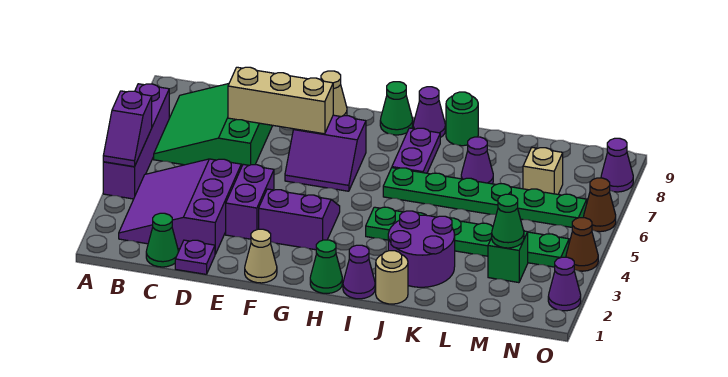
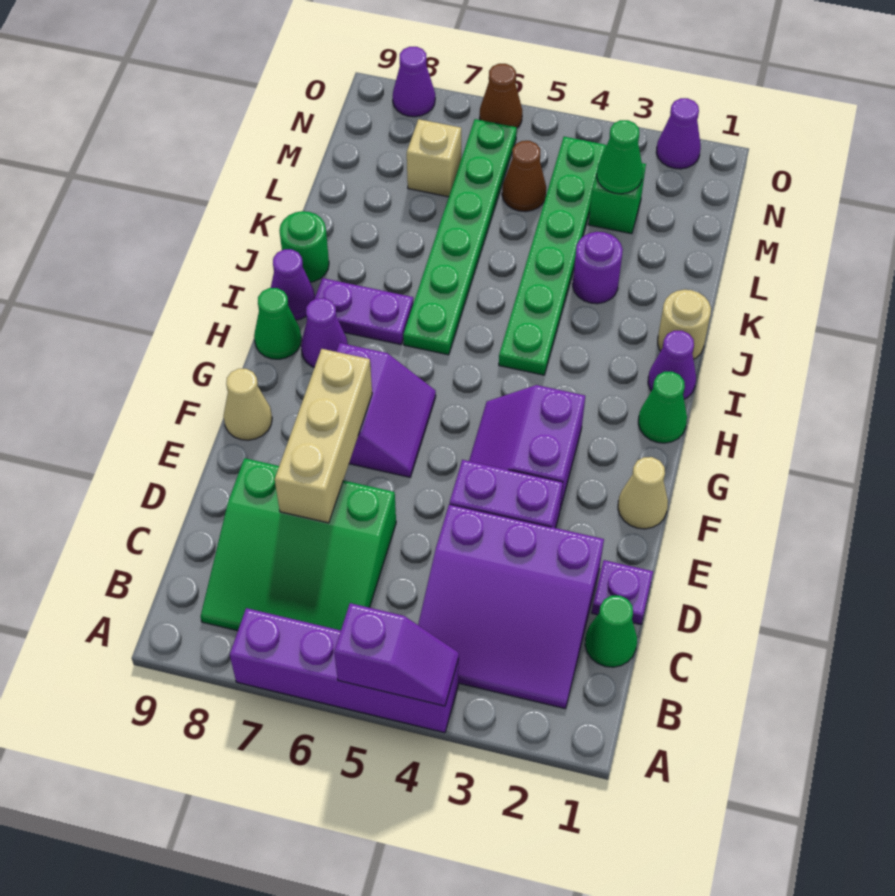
purple 2x2 round brick [388,211,455,287] -> purple 1x1 round brick [573,232,623,304]
purple 1x1 cone [461,137,493,184] -> purple 1x1 cone moved to [301,298,348,368]
brown 1x1 cone [566,217,598,271] -> brown 1x1 cone moved to [502,141,546,212]

